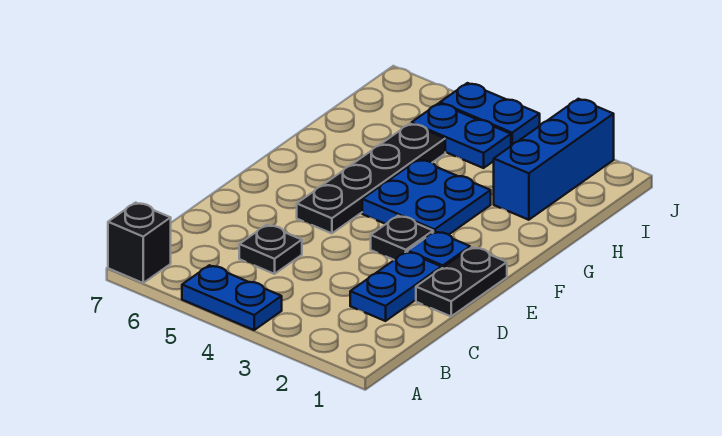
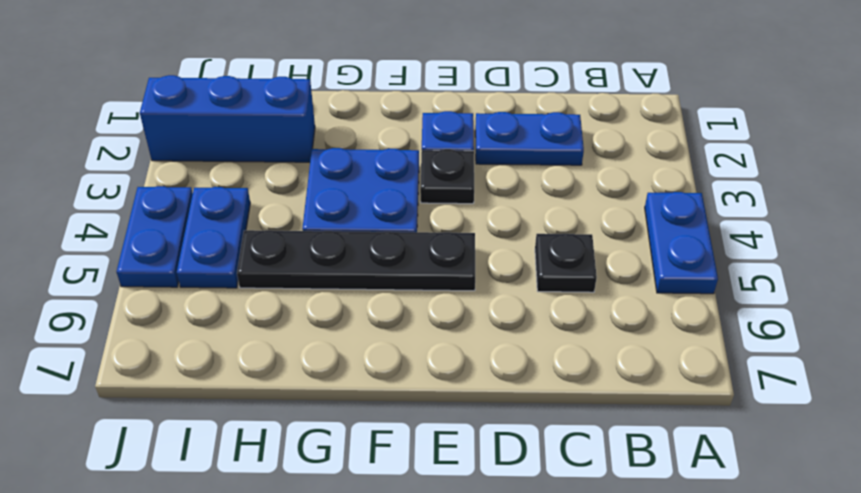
black 1x1 brick [108,203,171,283] -> none
black 1x2 plate [416,247,507,316] -> none

